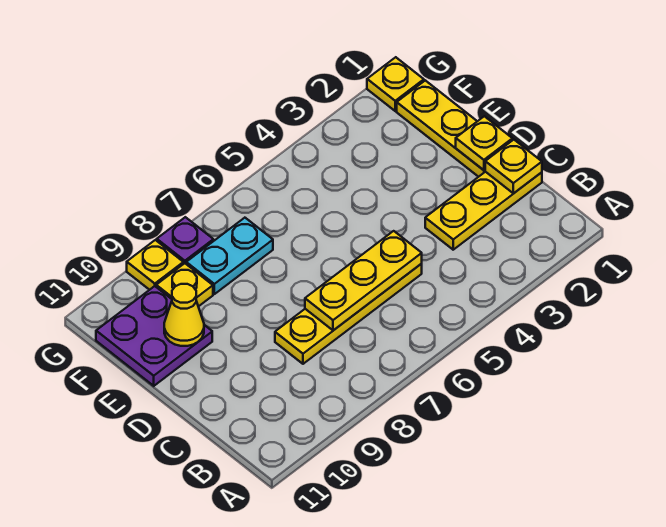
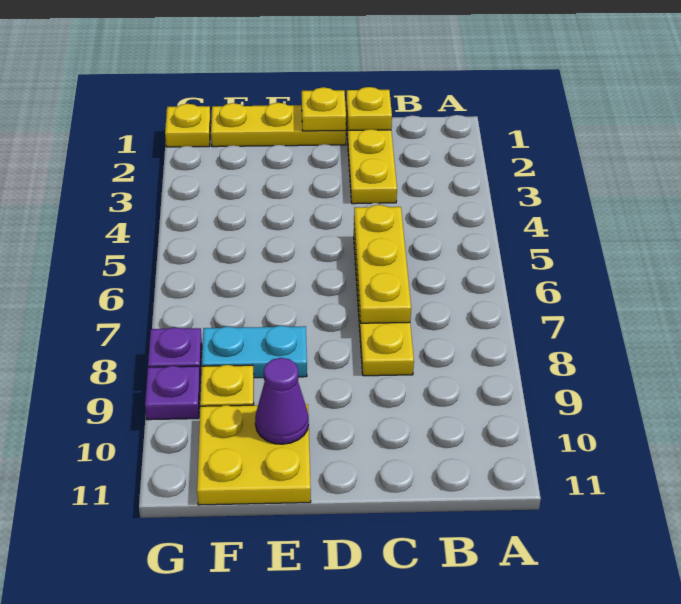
purple 2x2 plate [96,286,212,386] -> yellow 2x2 plate [197,404,311,505]
yellow 1x1 cone [164,284,204,346] -> purple 1x1 cone [255,358,309,444]
cyan 1x2 plate [186,218,273,294] -> cyan 1x2 plate turned to [202,325,307,378]
yellow 1x1 plate [127,240,183,290] -> purple 1x1 plate [145,366,200,420]

